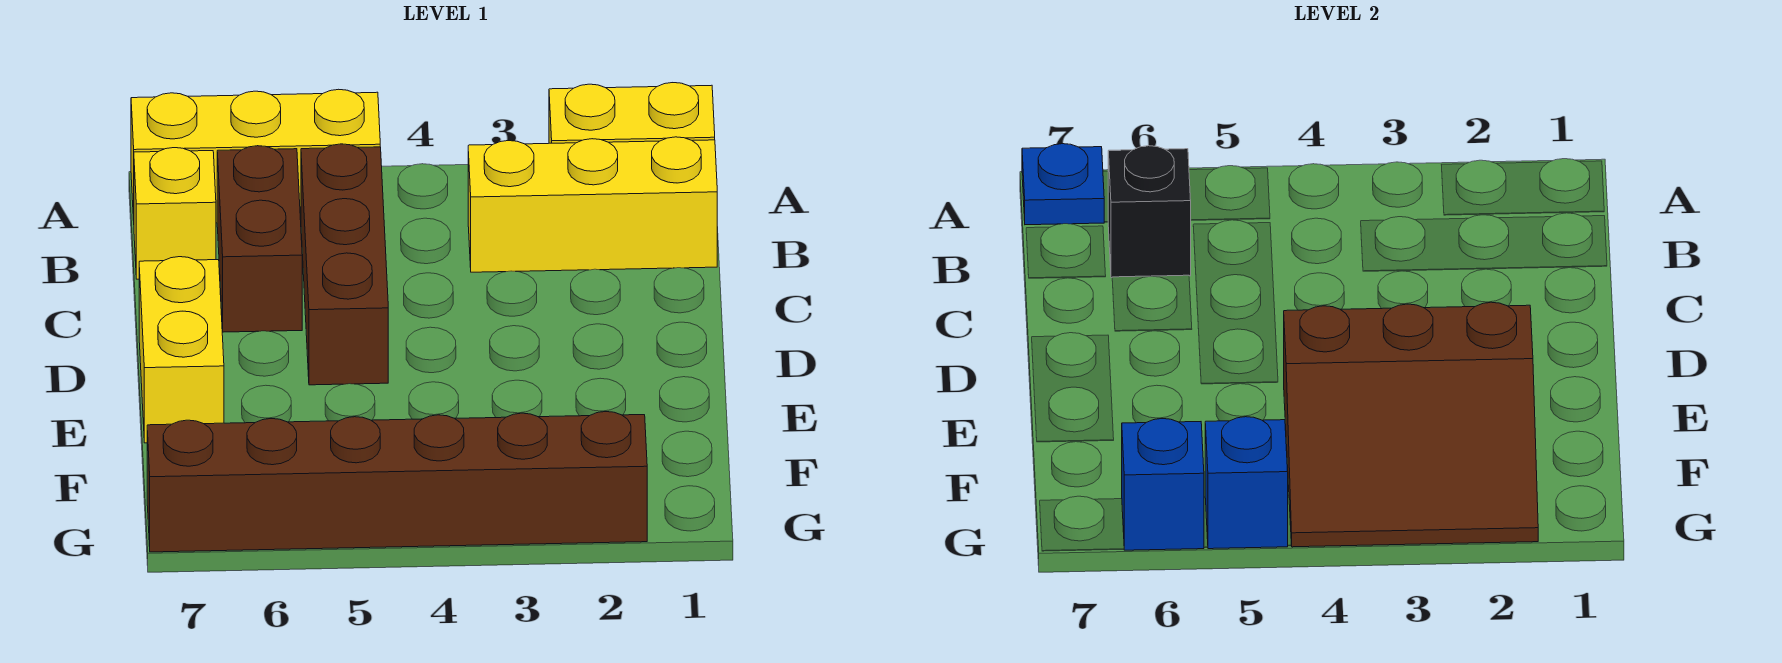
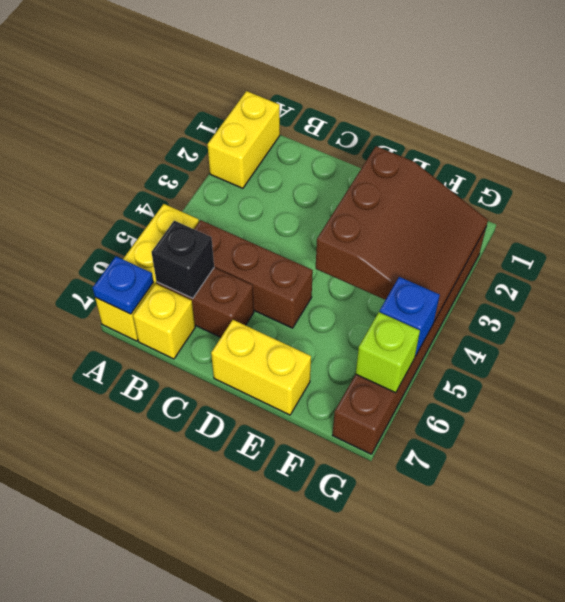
yellow 1x3 brick [468,137,717,272] -> none
blue 1x1 brick [1122,419,1204,550] -> lime 1x1 brick [356,312,420,393]

